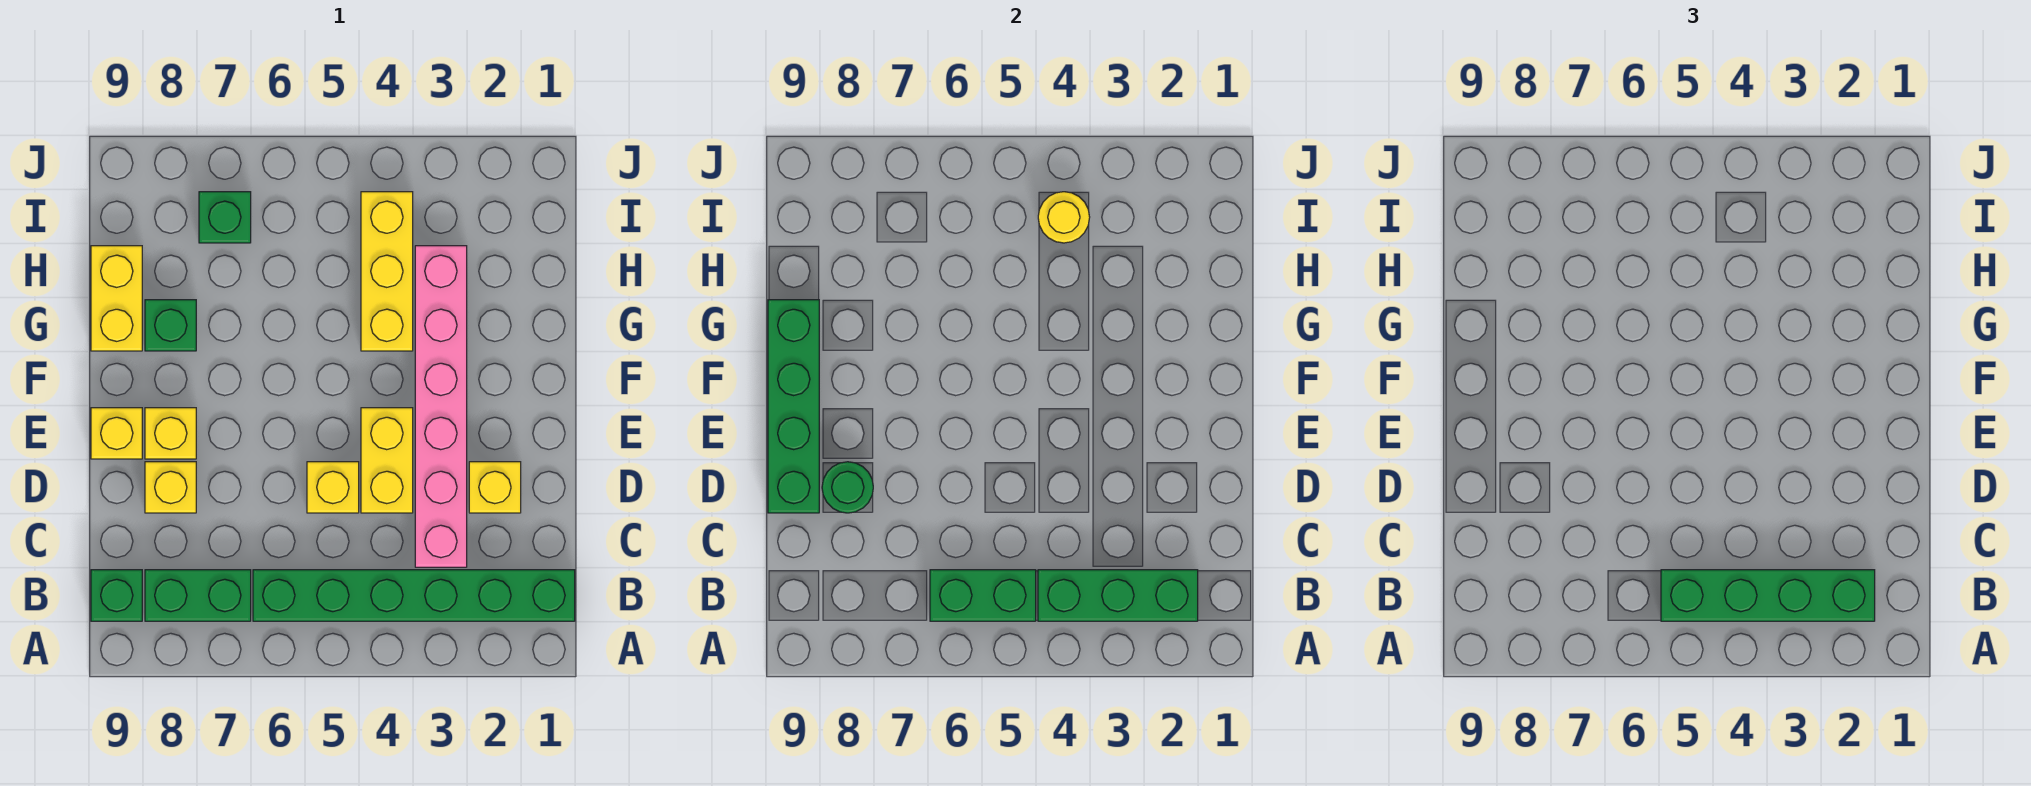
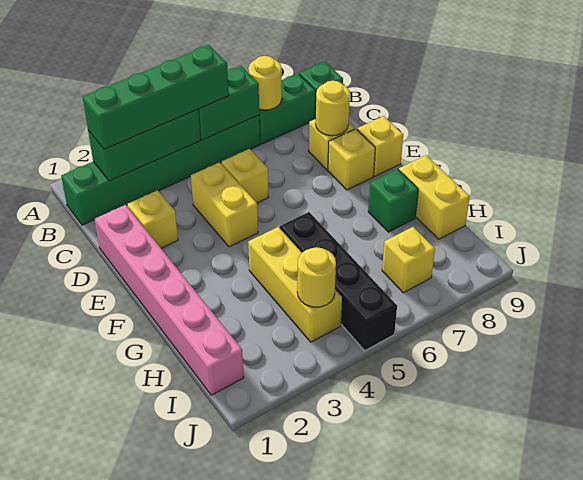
none -> yellow 1x1 round brick [248,56,282,110]
pink 1x6 brick [415,246,467,567] -> pink 1x6 brick moved to [95,205,244,395]
green 1x1 round brick [822,462,873,513] -> yellow 1x1 round brick [315,81,350,136]
green 1x4 brick [768,300,819,513] -> none
none -> black 1x4 brick [280,212,397,351]
green 1x1 brick [199,192,251,243] -> yellow 1x1 brick [382,227,435,293]

